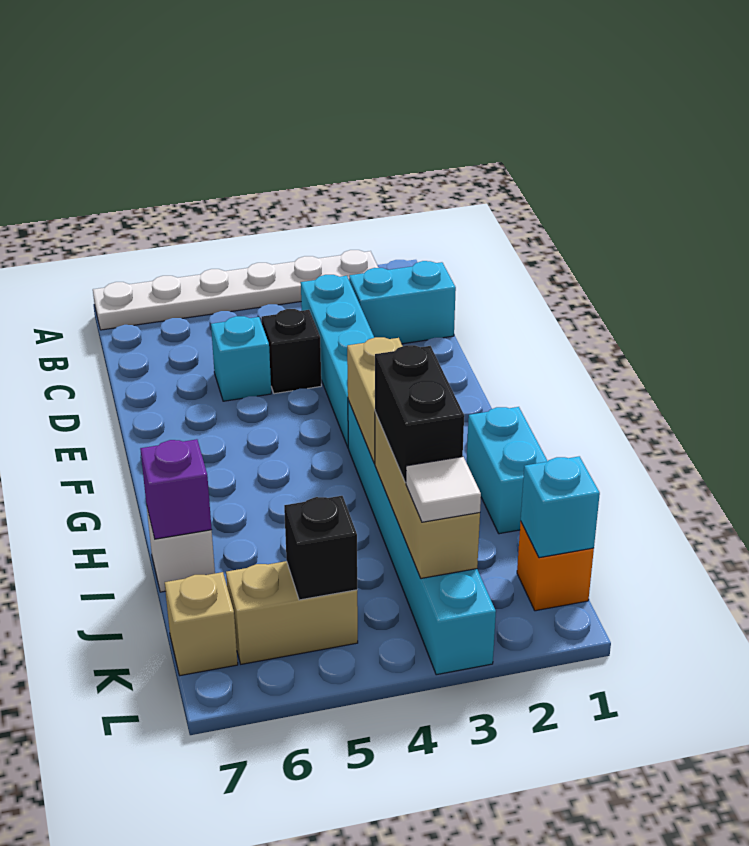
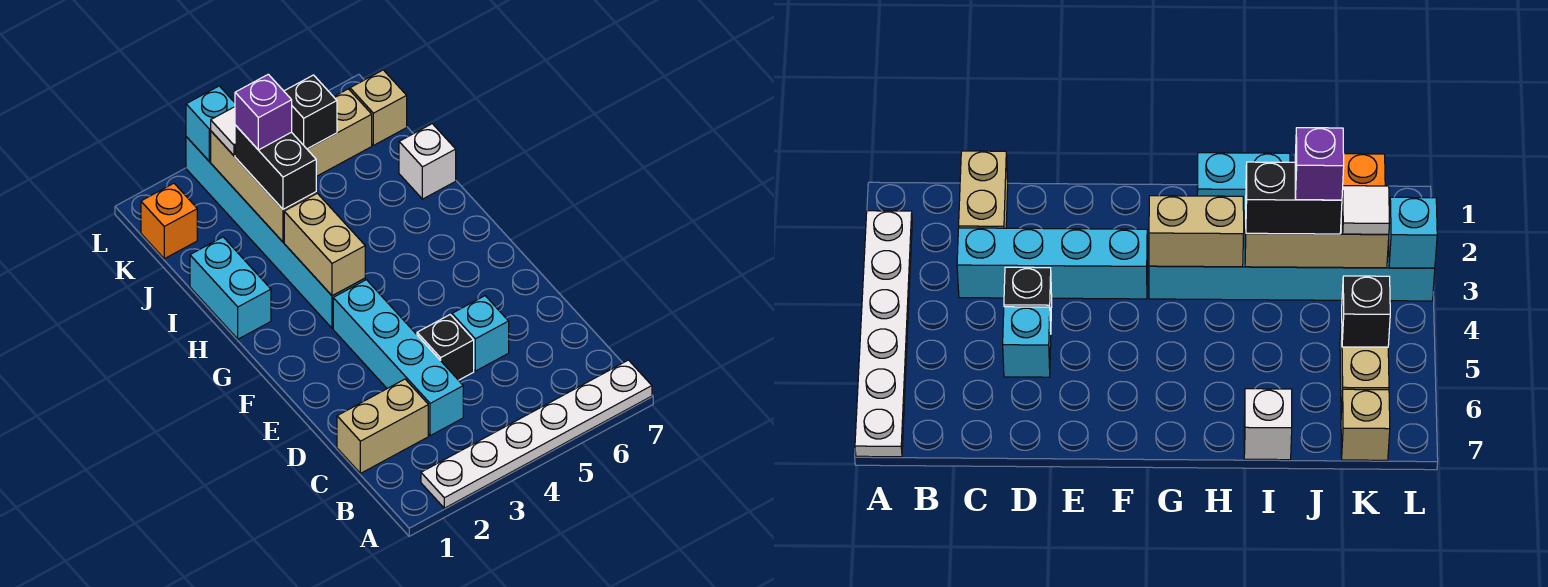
cyan 1x2 brick [349,261,456,344] -> tan 1x2 brick [337,379,428,473]
purple 1x1 brick [140,439,212,539] -> purple 1x1 brick moved to [235,74,292,150]
cyan 1x1 brick [521,456,600,558] -> cyan 1x1 brick moved to [186,86,235,161]

